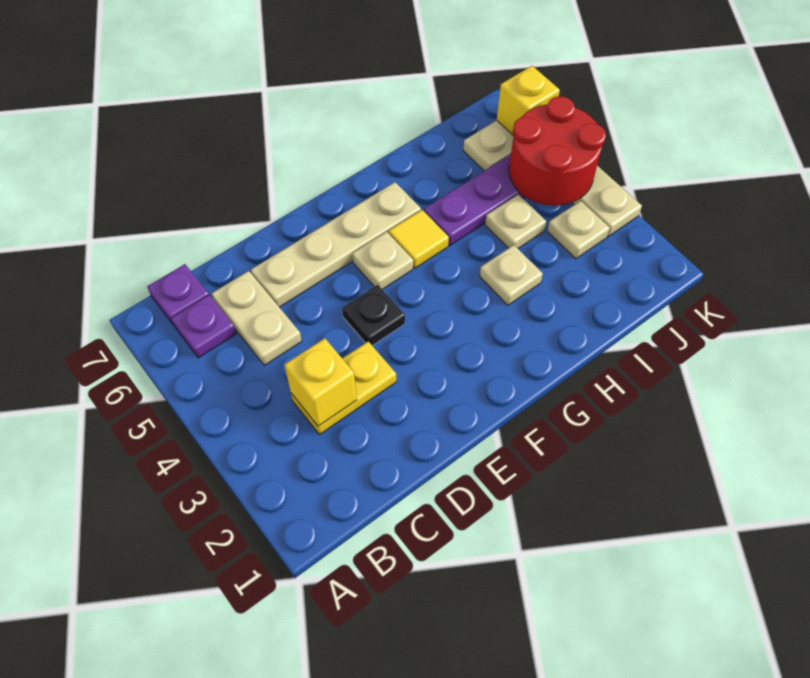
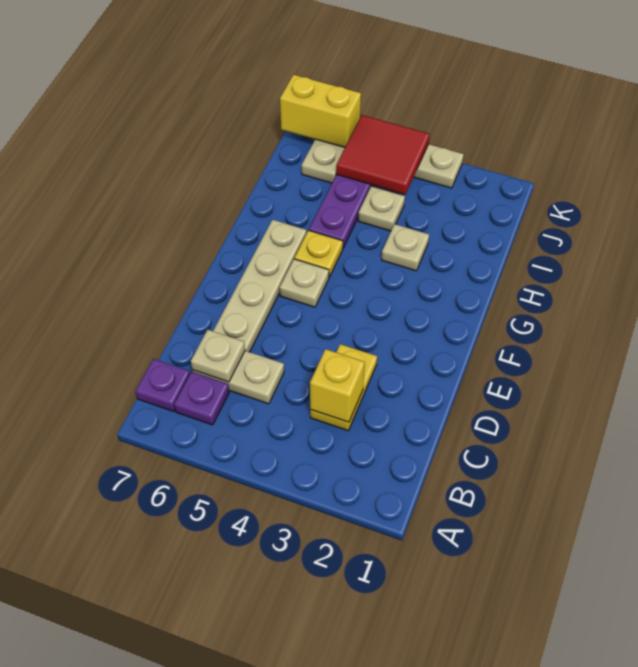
black 1x1 plate [342,285,405,346] -> none
yellow 1x1 tile [389,210,449,268] -> yellow 1x1 plate [294,230,343,277]
tan 1x1 plate [547,201,610,259] -> tan 1x1 plate moved to [191,330,245,382]
red 2x2 round brick [509,96,606,206] -> red 2x2 tile [336,115,430,194]
yellow 1x1 brick [497,66,560,135] -> yellow 1x2 brick [280,75,361,147]

